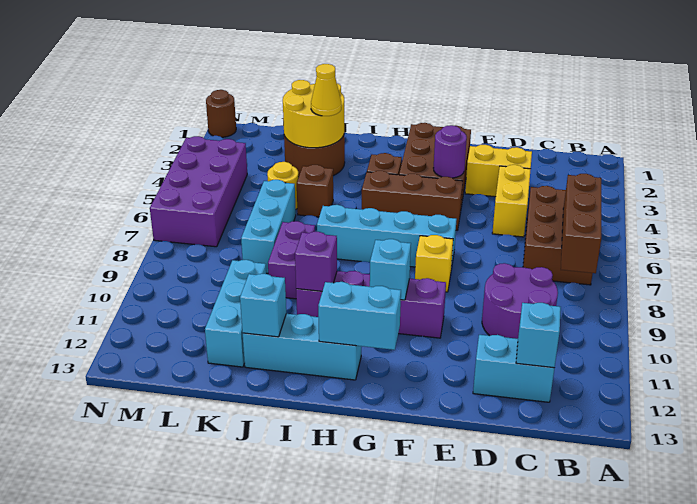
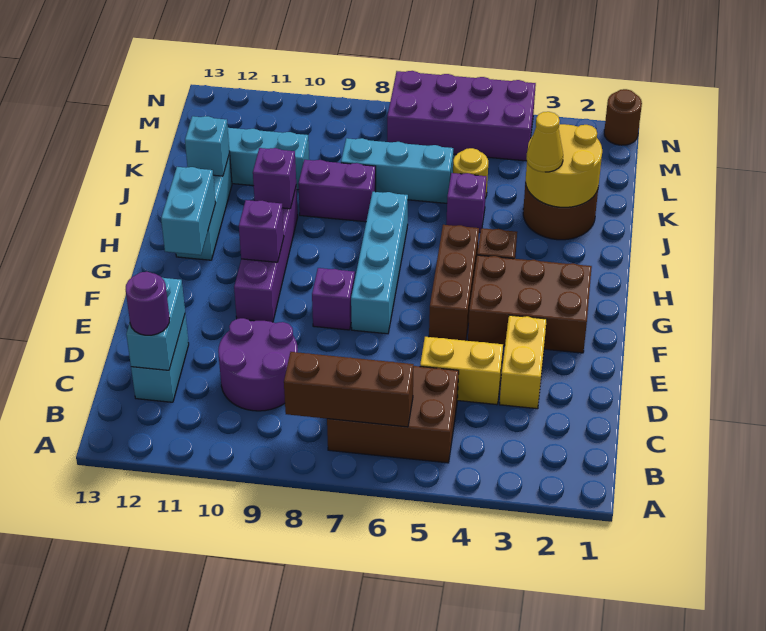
cyan 1x1 brick [516,303,561,368] -> cyan 1x2 brick [126,278,185,370]
purple 1x1 round brick [434,125,467,178] -> purple 1x1 round brick moved to [126,272,170,335]
yellow 1x1 brick [415,235,453,292] -> purple 1x1 brick [312,268,355,330]
cyan 1x1 brick [370,239,411,300] -> purple 1x1 brick [239,200,284,262]
brown 1x1 brick [297,165,333,217] -> purple 1x1 brick [446,173,486,232]

